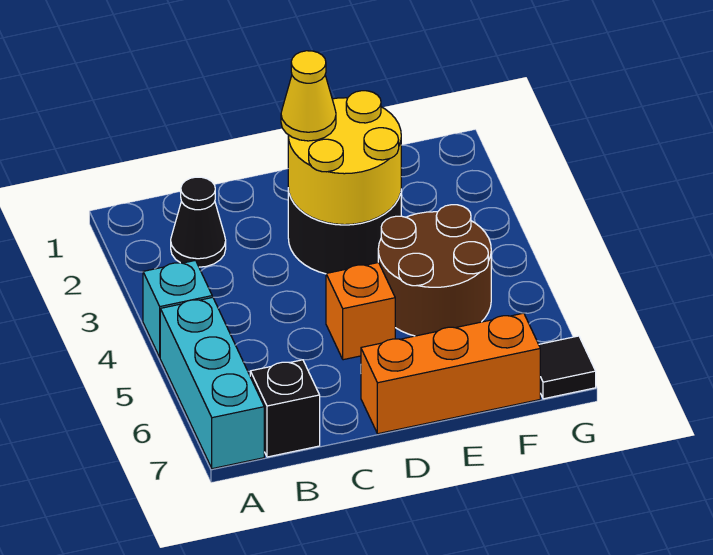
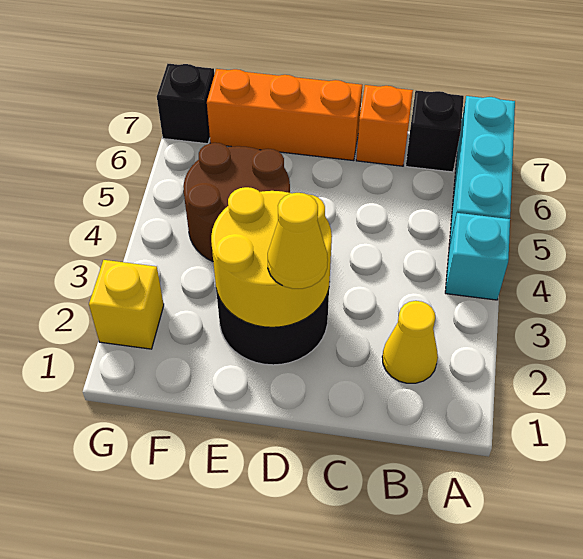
black 1x1 cone [171,177,226,267] -> yellow 1x1 cone [382,301,438,383]
orange 1x1 brick [326,262,395,360] -> orange 1x1 brick moved to [356,85,413,166]
none -> yellow 1x1 brick [89,260,164,349]
black 1x1 tile [539,336,596,399] -> black 1x1 brick [157,64,214,144]

